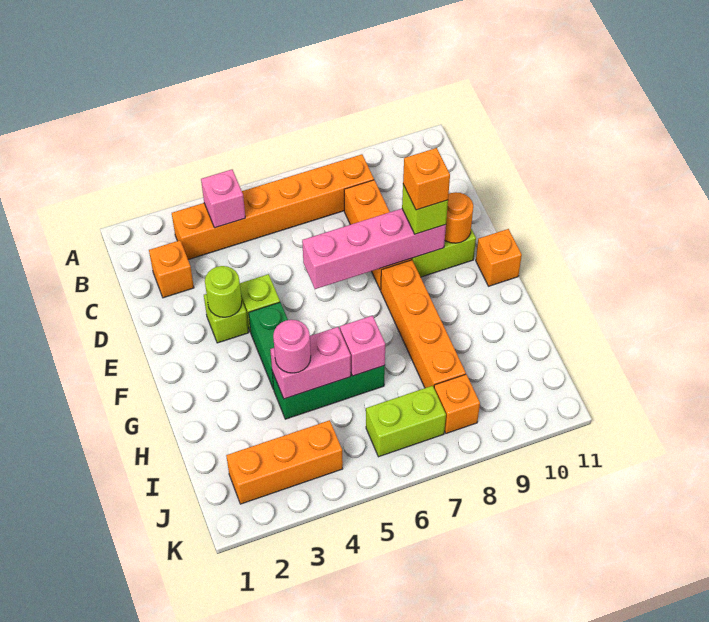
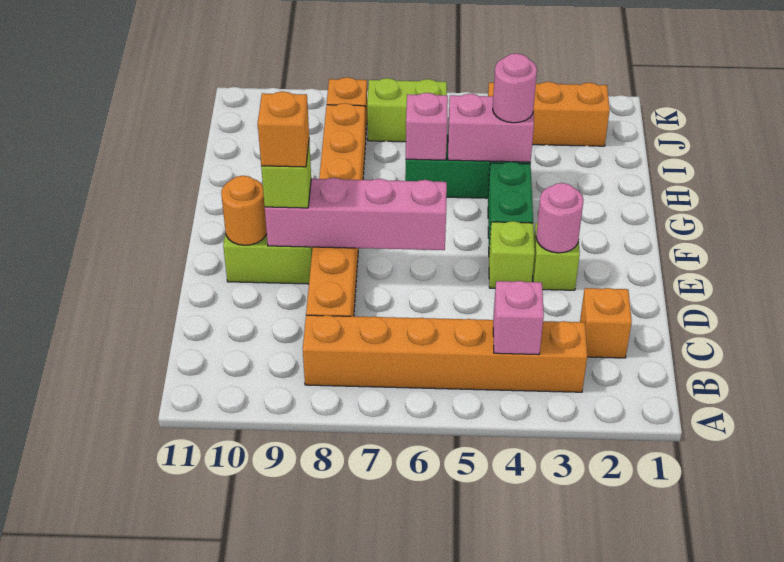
lime 1x1 round brick [205,266,242,317] -> pink 1x1 round brick [536,183,584,253]
orange 1x1 brick [476,229,522,286] -> none

